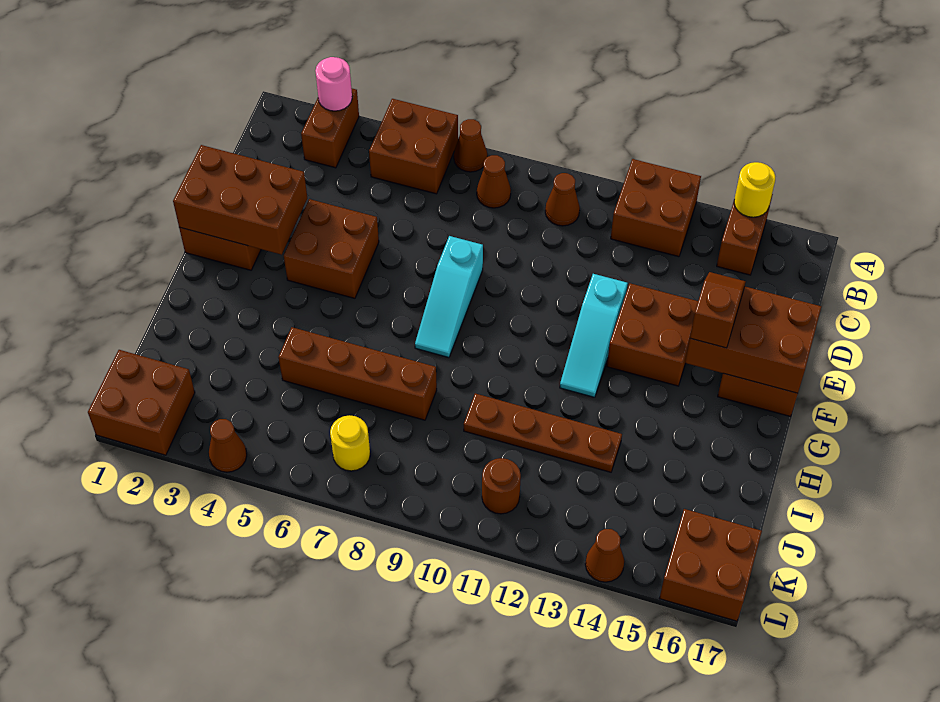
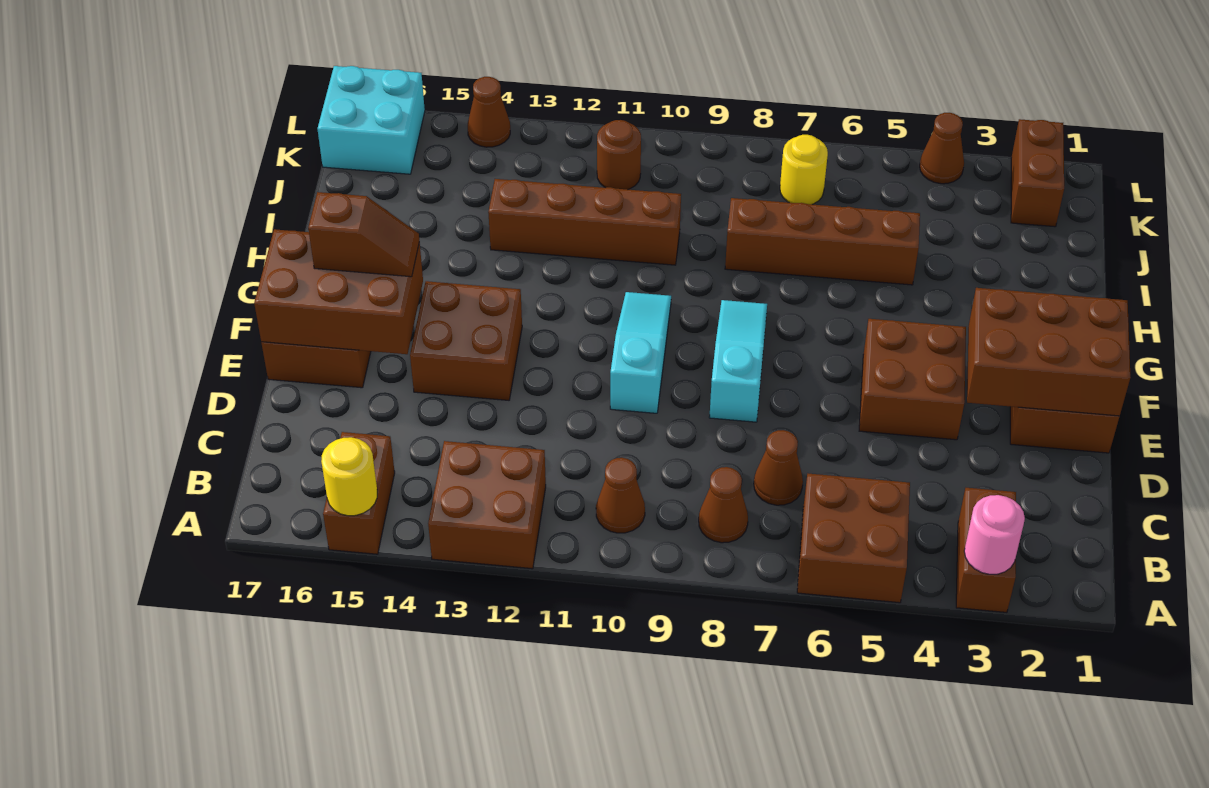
brown 1x1 cone [454,119,487,172] -> brown 1x1 cone moved to [754,430,803,505]
cyan 1x3 slope [560,274,628,397] -> cyan 1x3 slope moved to [610,292,671,413]
brown 1x2 slope [690,272,746,348] -> brown 1x2 slope turned to [308,192,419,277]
brown 1x4 plate [464,393,622,472] -> brown 1x4 brick [488,179,681,265]
brown 2x2 brick [88,350,195,455] -> brown 1x2 brick [1011,119,1064,227]
brown 2x2 brick [660,509,762,621] -> cyan 2x2 brick [317,66,425,174]

